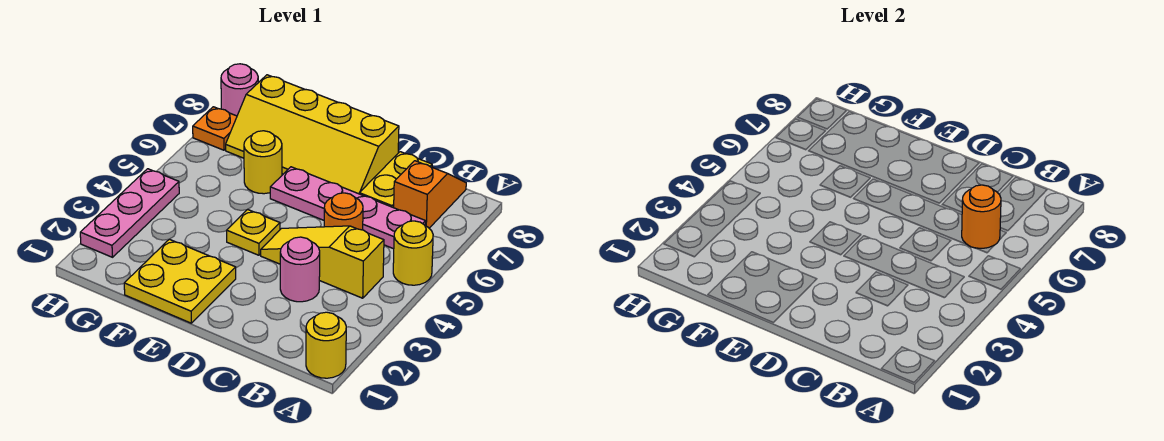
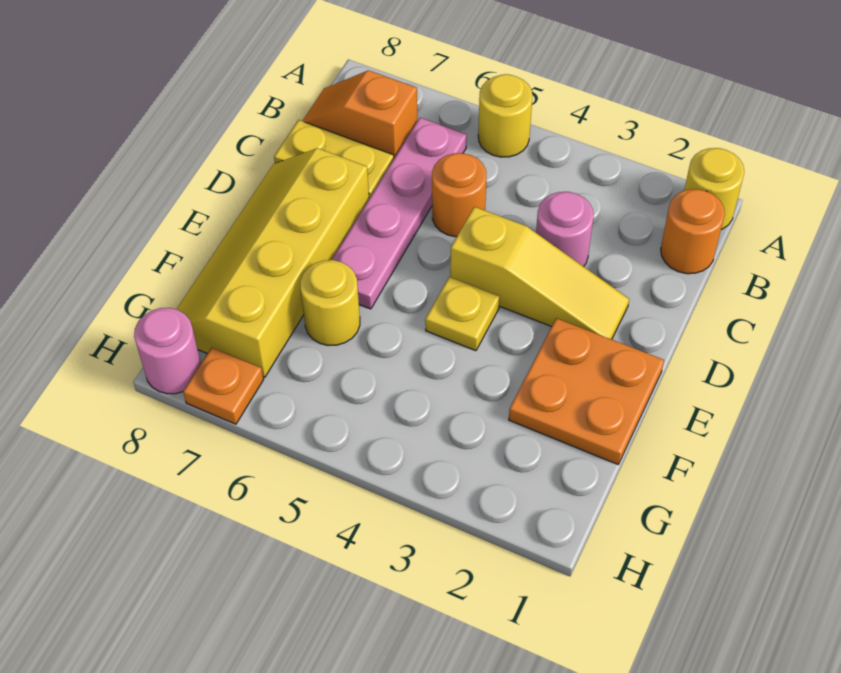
yellow 1x3 slope [261,226,384,298] -> yellow 1x3 slope turned to [450,207,629,339]
orange 1x1 round brick [962,185,1001,248] -> orange 1x1 round brick moved to [661,189,725,274]
yellow 2x4 slope [226,75,399,194] -> yellow 2x4 slope turned to [177,148,369,377]
yellow 2x2 plate [124,239,236,323] -> orange 2x2 plate [509,318,664,464]
pink 1x3 plate [80,169,179,257] -> none

